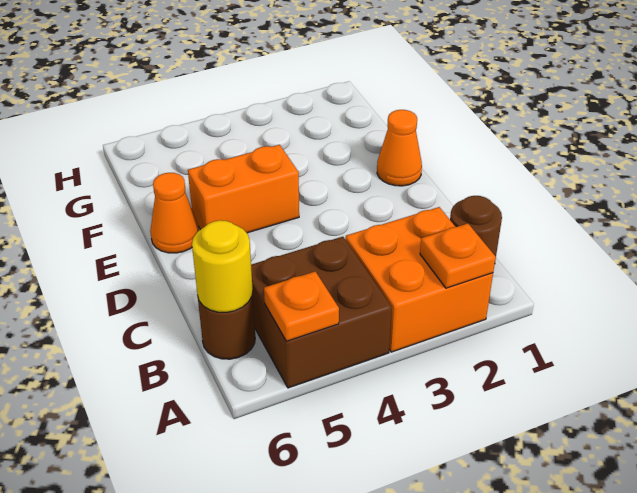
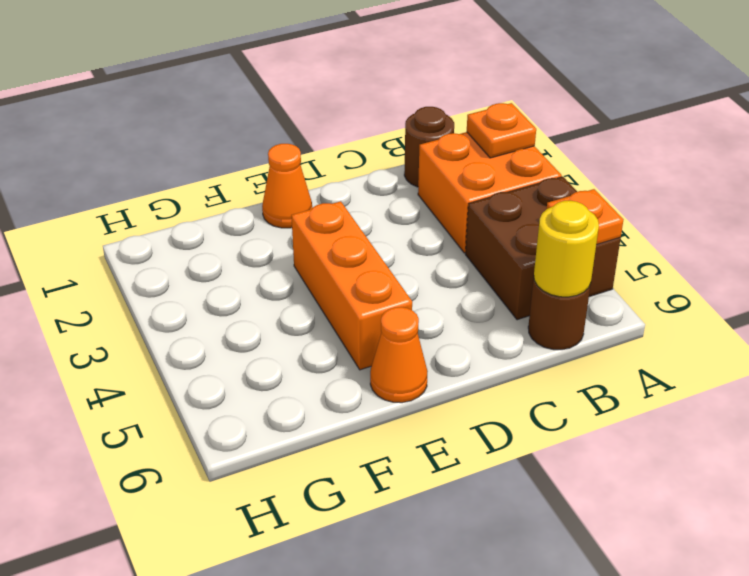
orange 1x2 brick [188,145,299,233] -> orange 1x3 brick [291,201,412,370]

